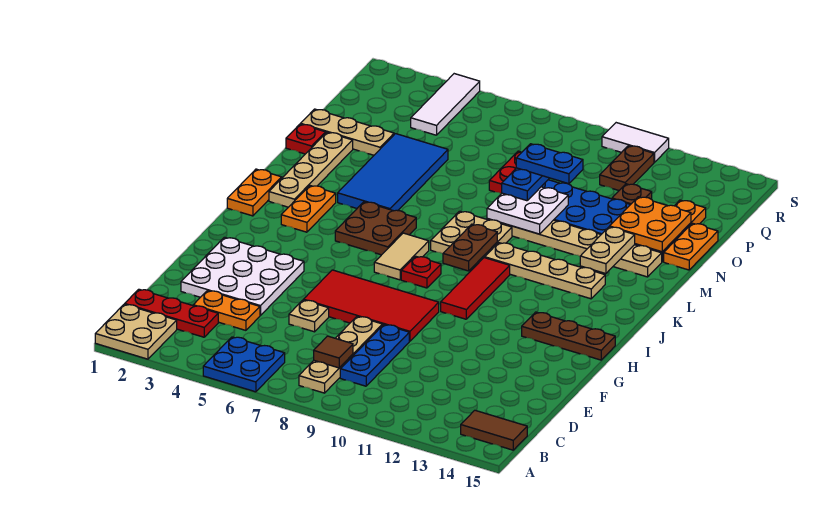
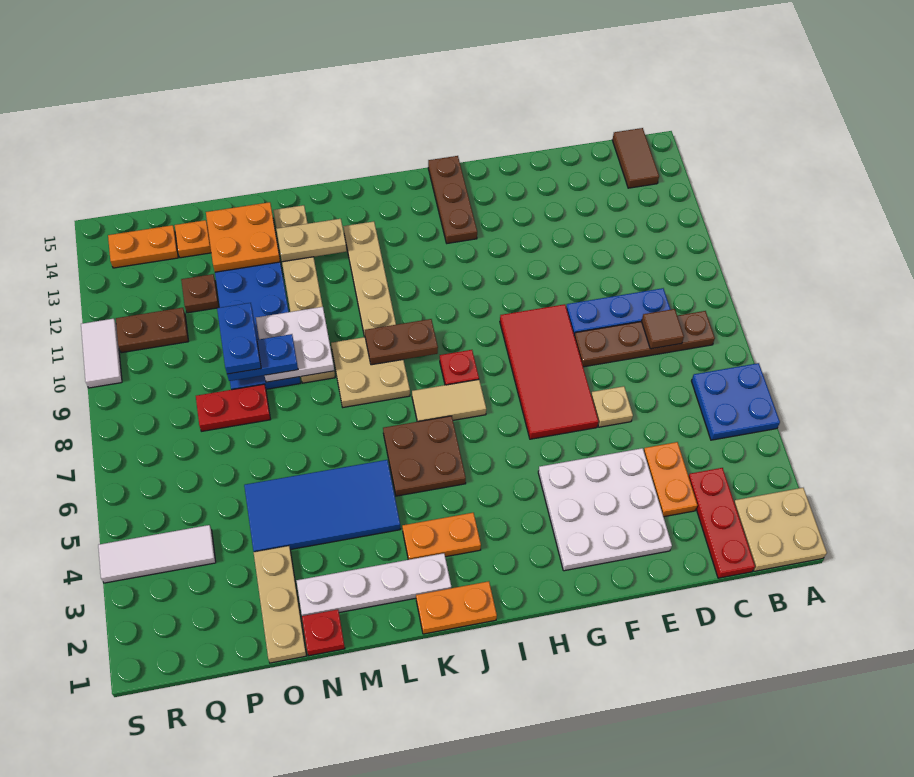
tan 1x4 plate [299,316,382,393] -> brown 1x4 plate [574,311,715,367]
red 1x3 tile [441,258,510,319] -> none
tan 1x4 plate [269,132,353,207] -> white 1x4 plate [296,553,451,616]
orange 1x2 plate [664,223,718,270] -> orange 1x2 plate moved to [108,225,178,268]

